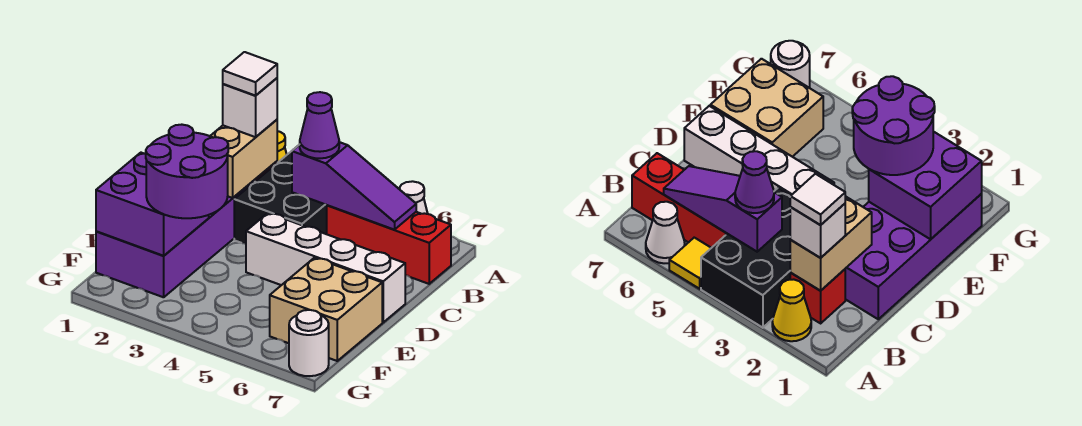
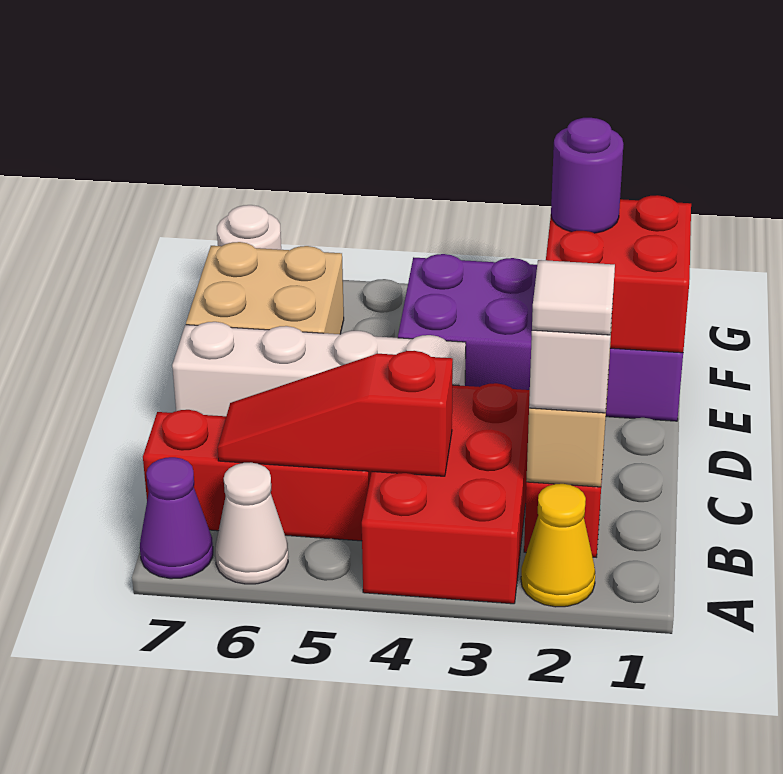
black 2x3 brick [234,145,327,244] -> red 2x3 brick [362,383,530,604]
yellow 1x1 tile [669,238,711,289] -> none
purple 1x3 slope [292,142,416,230] -> red 1x3 slope [218,351,453,476]
purple 1x1 cone [299,92,339,158] -> purple 1x1 cone moved to [140,457,213,579]
purple 2x4 brick [96,181,254,297] -> purple 2x4 brick turned to [398,254,683,421]
purple 2x2 brick [96,153,209,256] -> red 2x2 brick [546,195,691,353]
purple 2x2 round brick [146,125,228,218] -> purple 1x1 round brick [551,118,623,233]

